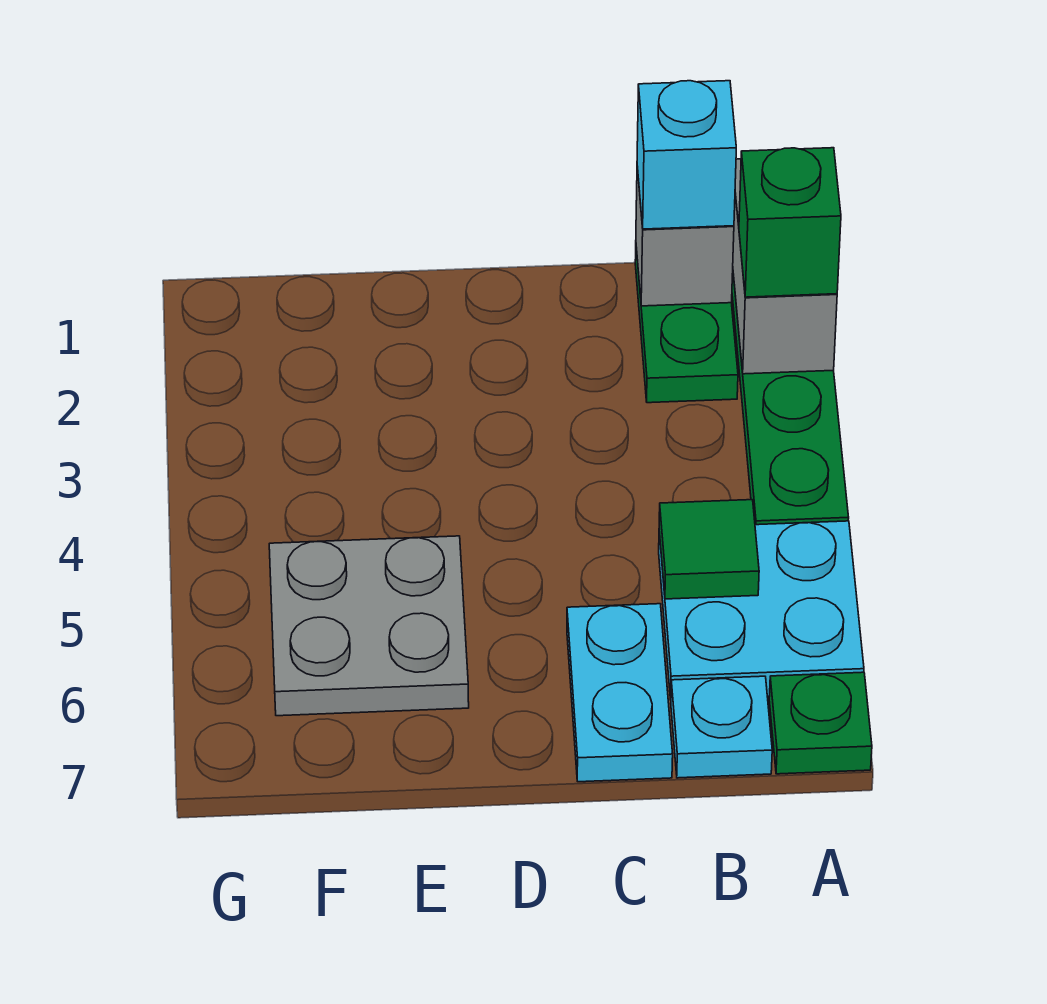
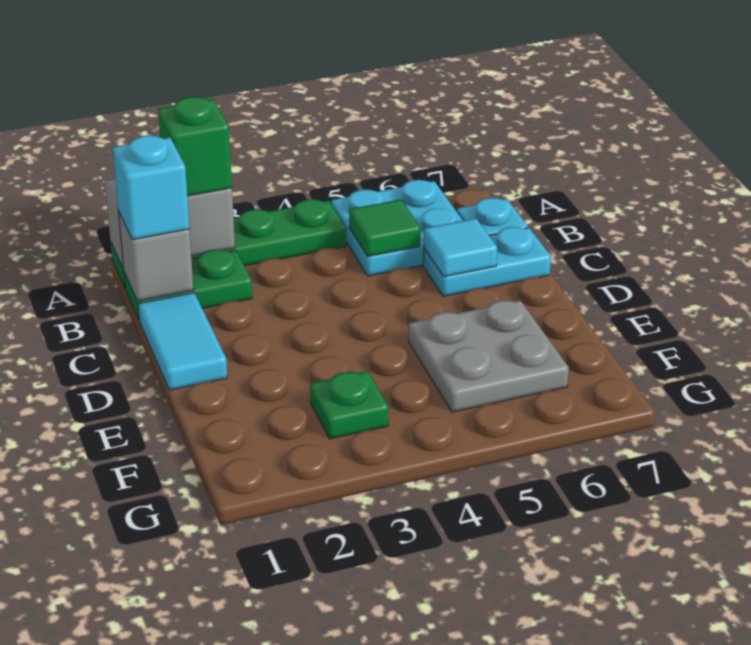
green 1x1 plate [769,672,872,774] -> green 1x1 plate moved to [310,371,389,439]
none -> cyan 1x2 tile [138,293,227,390]
none -> cyan 1x1 tile [424,218,497,277]

